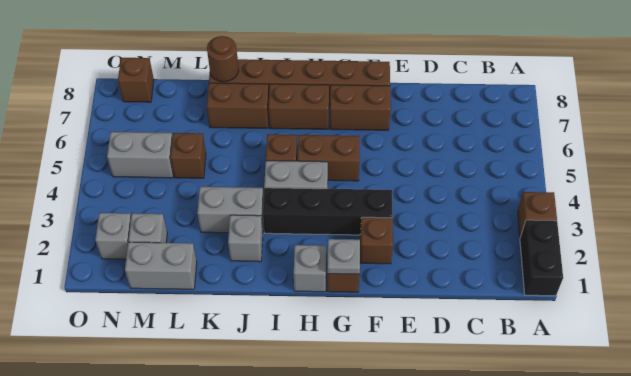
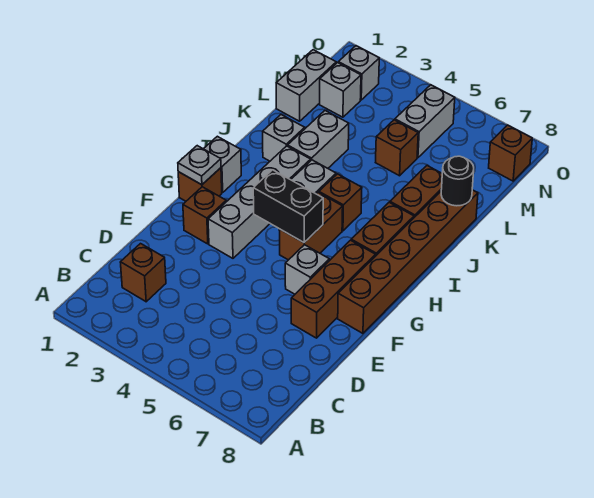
black 1x2 brick [520,220,563,296] -> black 1x2 brick moved to [253,170,323,242]
brown 1x1 brick [518,192,557,237] -> brown 1x1 brick moved to [120,244,166,302]
black 1x4 brick [263,188,392,235] -> grey 1x4 brick [208,146,311,258]
none -> grey 1x1 brick [285,245,329,294]
brown 1x2 brick [330,85,391,130] -> brown 1x3 brick [291,240,375,338]
brown 1x1 round brick [207,36,239,82] -> black 1x1 round brick [441,156,474,206]

